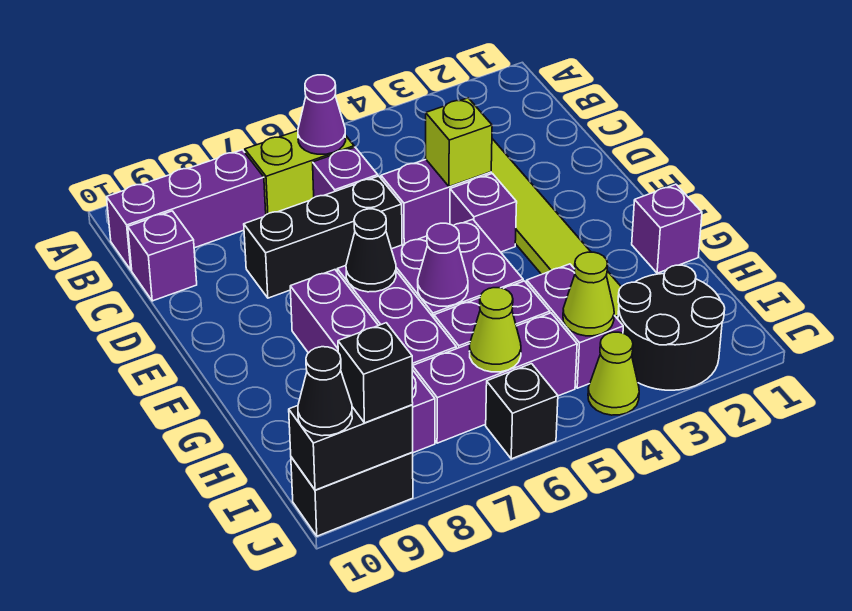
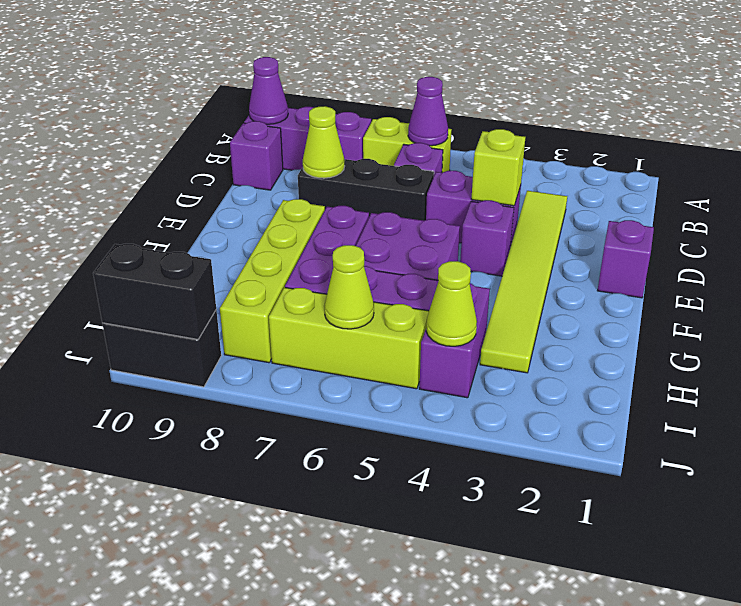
black 1x1 cone [346,209,396,292] -> none
purple 1x4 brick [290,270,435,453] -> lime 1x4 brick [220,199,325,363]
purple 1x1 brick [632,184,702,273] -> purple 1x1 brick moved to [597,220,654,298]
purple 1x1 cone [418,223,468,306] -> purple 1x1 cone moved to [249,57,288,124]
black 2x2 round brick [618,265,725,390] -> none
purple 1x3 brick [412,313,577,443] -> lime 1x3 brick [269,287,429,389]
lime 1x1 cone [588,332,639,415] -> lime 1x1 cone moved to [303,106,345,178]
black 1x1 brick [486,364,558,459] -> none
black 1x1 brick [338,323,413,423] -> none
black 1x1 cone [298,347,352,436] -> none

